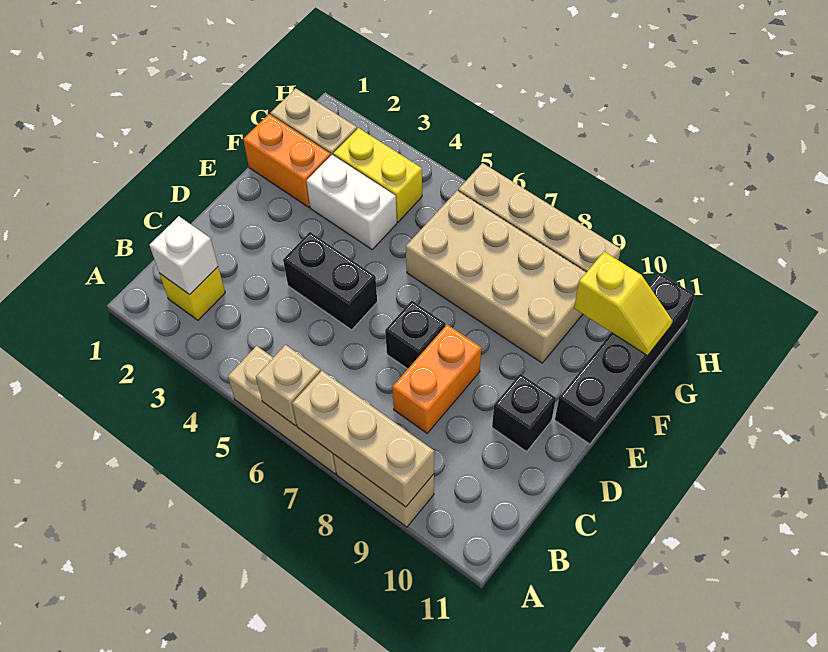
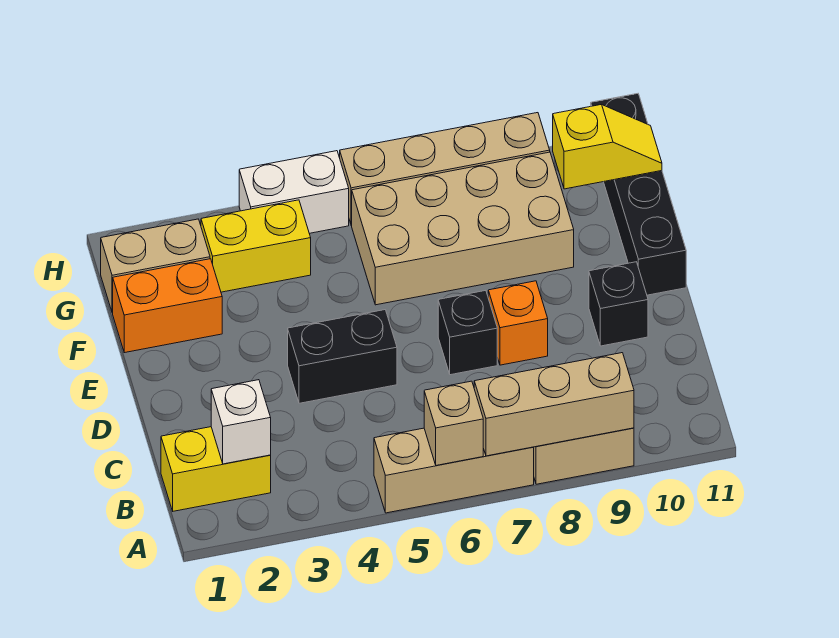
yellow 1x1 brick [159,267,225,320] -> yellow 1x2 brick [161,427,271,511]
orange 1x2 brick [392,325,481,433] -> orange 1x1 brick [488,281,548,365]
white 1x2 brick [306,155,397,249] -> white 1x2 brick moved to [239,151,349,233]

